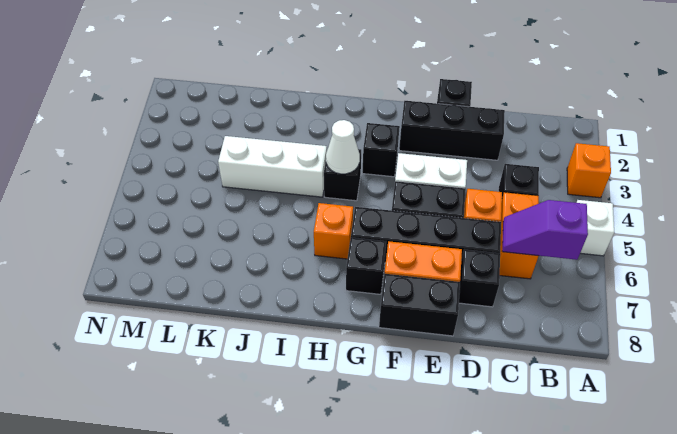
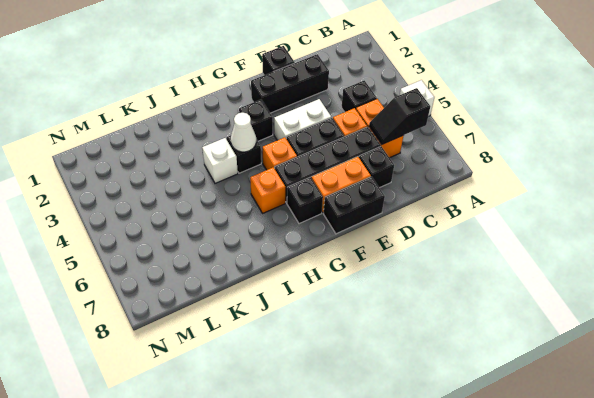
orange 1x1 brick [567,143,611,198] -> orange 1x1 brick moved to [263,137,297,170]
purple 1x2 slope [502,200,588,260] -> black 1x2 slope [369,88,430,144]
white 1x3 brick [218,136,327,197] -> white 1x1 brick [202,138,238,183]

